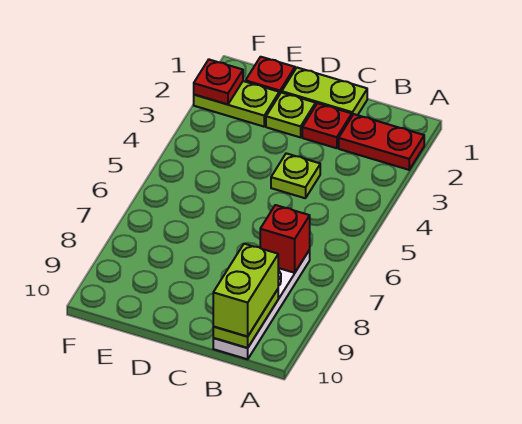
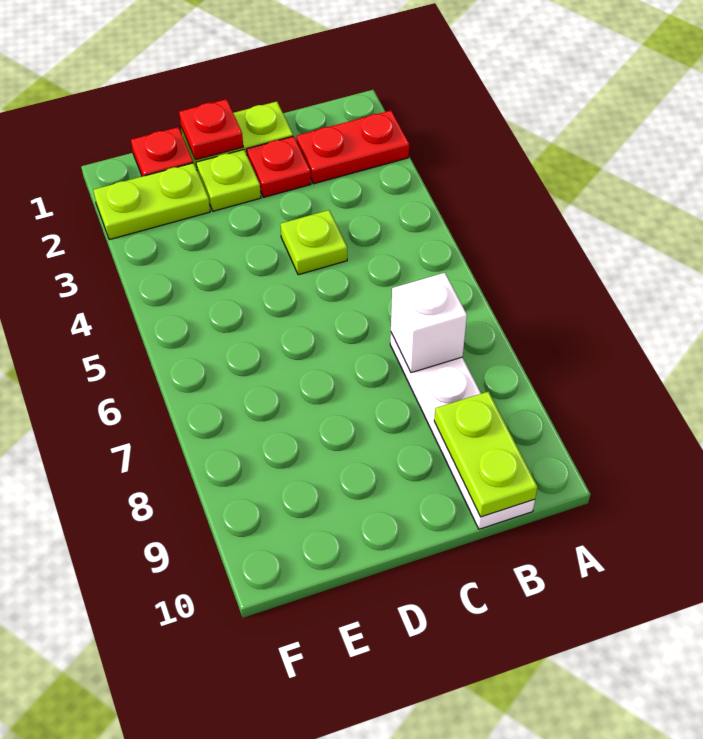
red 1x1 brick [260,205,310,273] -> white 1x1 brick [391,273,467,373]
lime 1x2 brick [213,244,278,337] -> none
red 1x1 plate [194,60,243,104] -> red 1x1 plate moved to [179,99,243,160]

